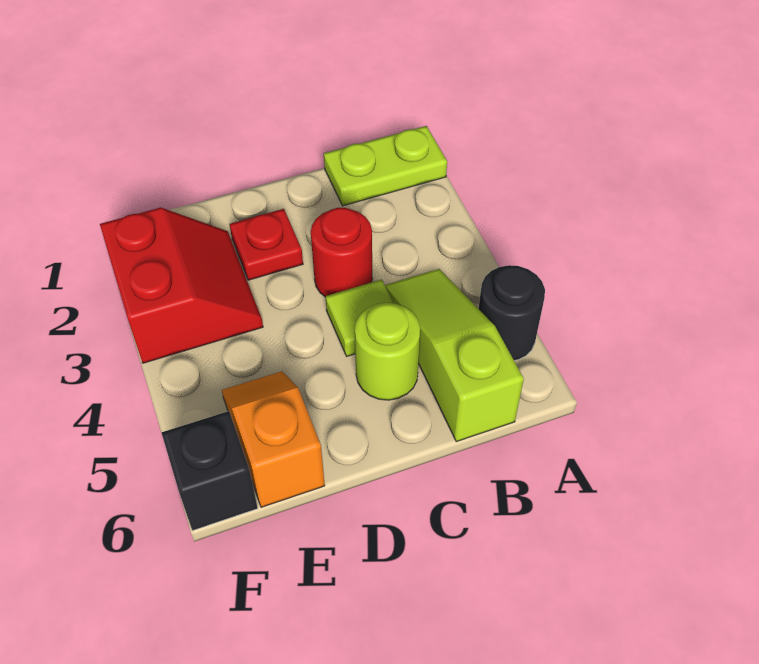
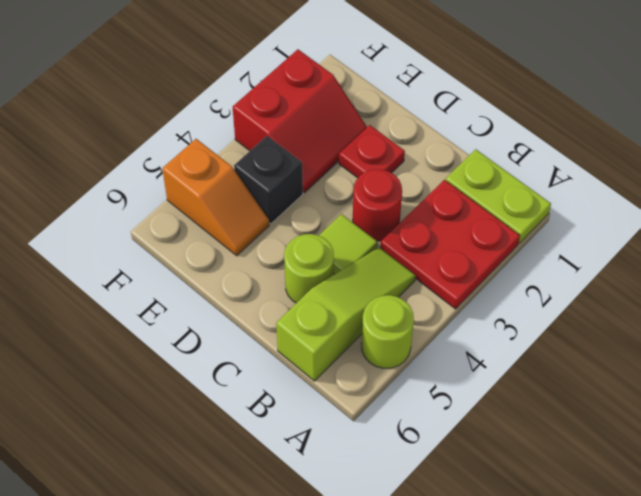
none -> red 2x2 plate [380,180,520,309]
black 1x1 round brick [479,265,545,360] -> lime 1x1 round brick [361,295,414,368]
orange 1x2 slope [222,371,325,507] -> orange 1x2 slope turned to [162,139,269,256]
black 1x1 brick [161,411,258,531] -> black 1x1 brick moved to [234,136,303,224]

